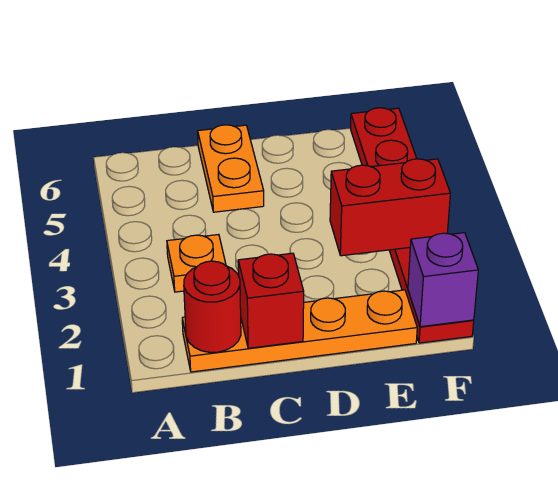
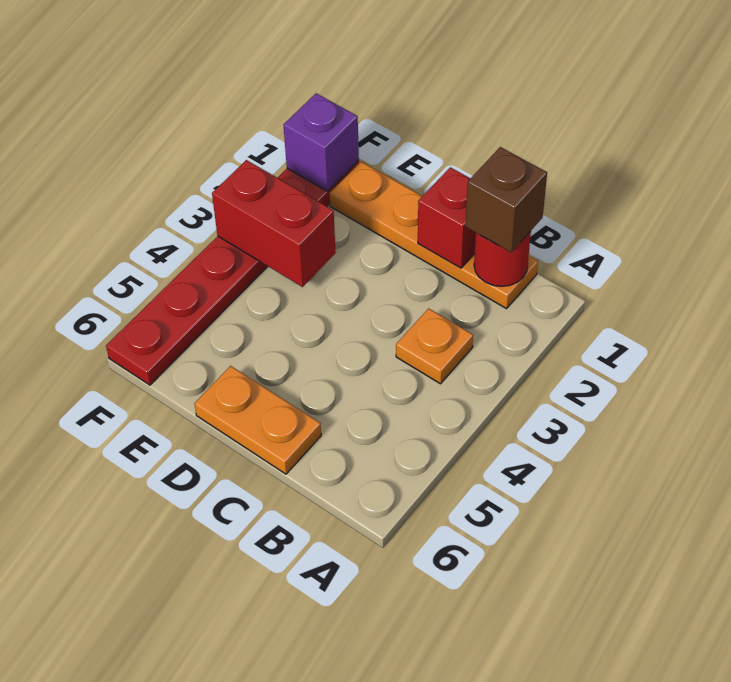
none -> brown 1x1 brick [465,147,547,252]
orange 1x2 plate [198,125,264,212] -> orange 1x2 plate turned to [194,366,321,474]

